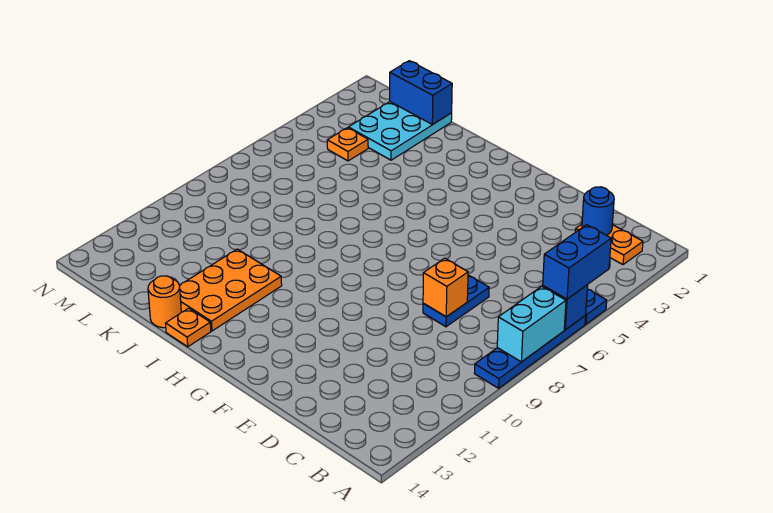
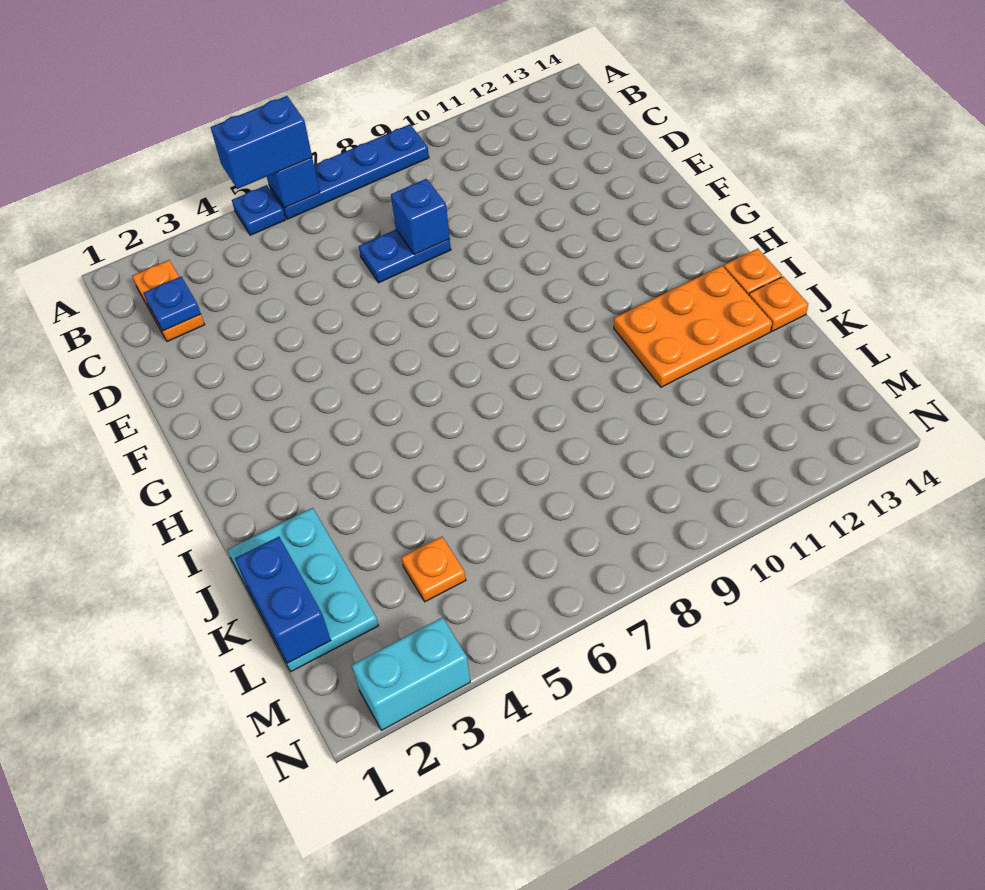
cyan 1x2 brick [497,286,566,362] -> cyan 1x2 brick moved to [352,617,470,730]
blue 1x1 round brick [582,187,614,235] -> blue 1x1 plate [143,277,201,331]
orange 1x1 brick [423,258,468,317] -> blue 1x1 brick [391,179,450,255]
orange 1x1 round brick [148,276,181,328] -> orange 1x1 plate [749,276,808,331]
cyan 2x3 plate [348,102,452,160] -> cyan 2x3 plate turned to [228,508,378,672]

